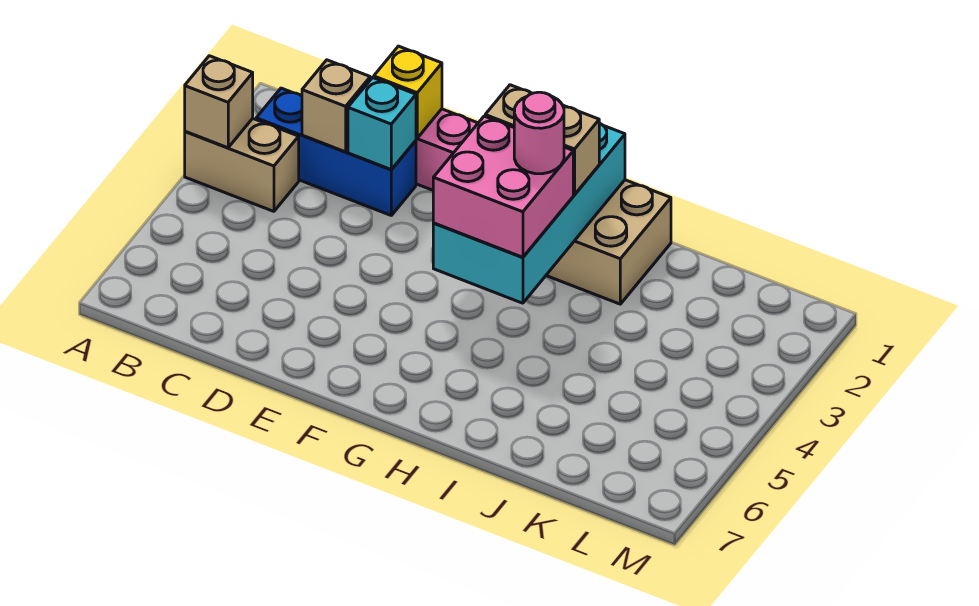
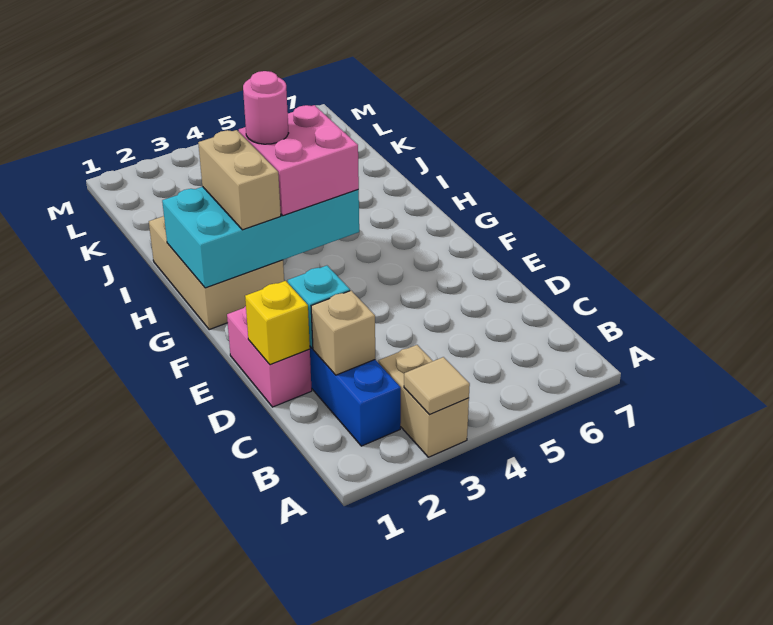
tan 1x1 brick [185,56,253,148] -> tan 1x1 tile [404,357,470,415]

